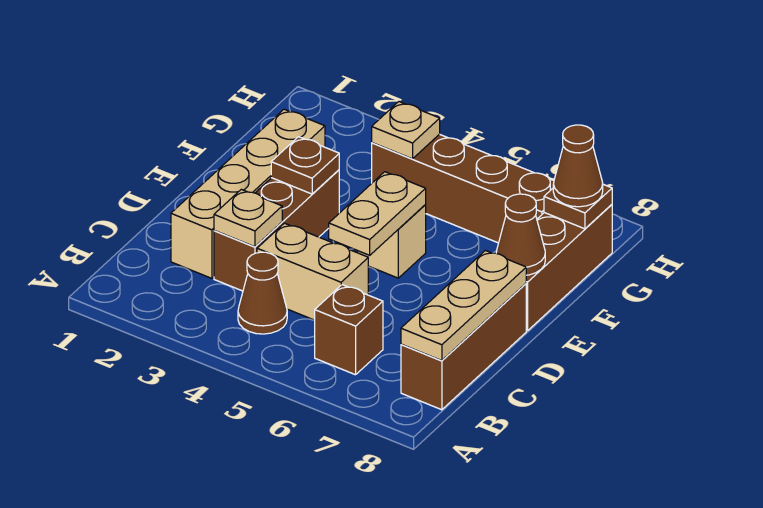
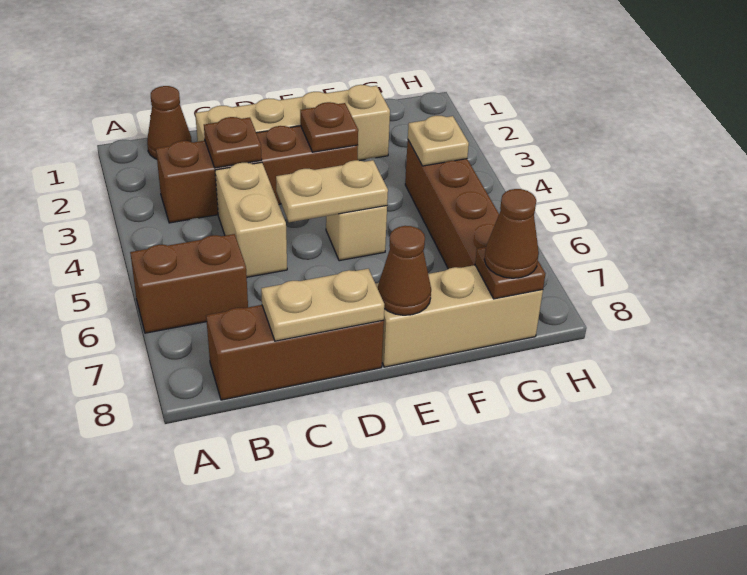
brown 1x1 cone [238,252,287,334] -> brown 1x1 cone moved to [147,86,192,159]
brown 1x1 brick [314,285,383,375] -> brown 1x2 brick [130,234,248,333]
tan 1x3 plate [401,251,526,361] -> tan 1x2 plate [261,269,384,341]
brown 1x3 brick [214,170,339,291] -> brown 1x4 brick [156,126,358,223]
tan 1x1 plate [214,189,282,247] -> brown 1x1 plate [204,117,262,168]
brown 1x3 brick [526,205,612,331] -> tan 1x3 brick [376,265,543,367]

